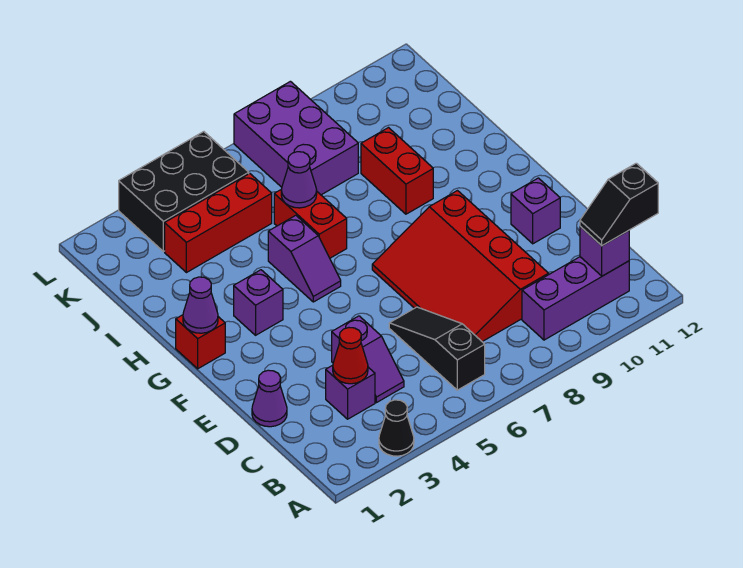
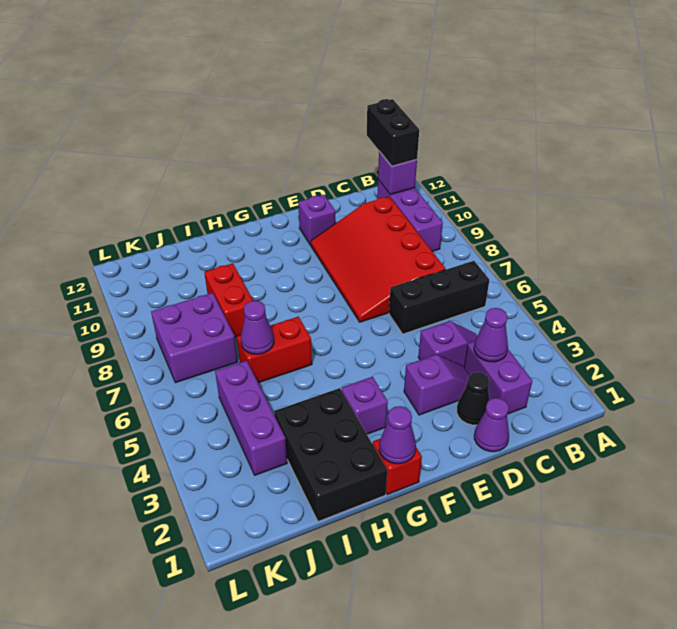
black 1x1 cone [379,400,414,456] -> black 1x1 cone moved to [457,372,490,425]
black 1x3 slope [389,307,485,390] -> black 1x3 brick [389,261,489,334]
black 1x2 slope [580,163,658,246] -> black 1x2 brick [367,99,419,166]
purple 1x1 brick [326,365,375,419] -> purple 1x2 brick [464,341,532,414]
red 1x1 cone [333,328,368,384] -> purple 1x1 cone [474,308,508,362]
red 3x4 slope [372,191,549,342] -> red 3x4 slope turned to [311,196,445,322]
purple 1x2 slope [268,215,341,302] -> purple 1x2 slope moved to [404,354,469,415]
red 1x2 brick [361,128,433,214] -> red 1x2 brick turned to [204,263,253,337]
red 1x3 brick [165,173,272,273] -> purple 1x3 brick [215,361,287,475]
purple 2x3 brick [234,81,358,195] -> purple 2x2 brick [151,293,238,383]
black 2x3 brick [119,132,249,252] -> black 2x3 brick moved to [274,388,387,522]

